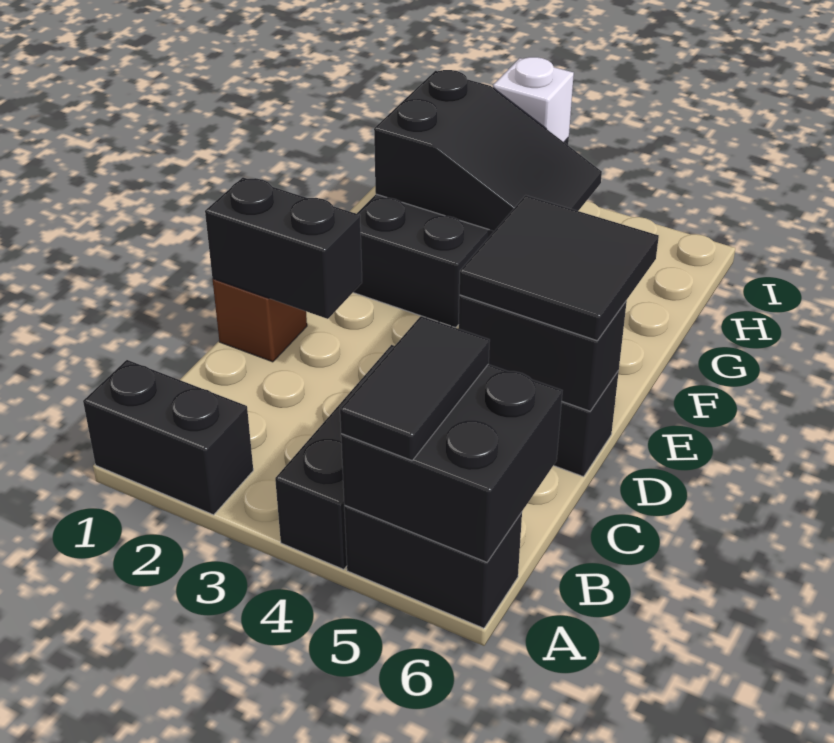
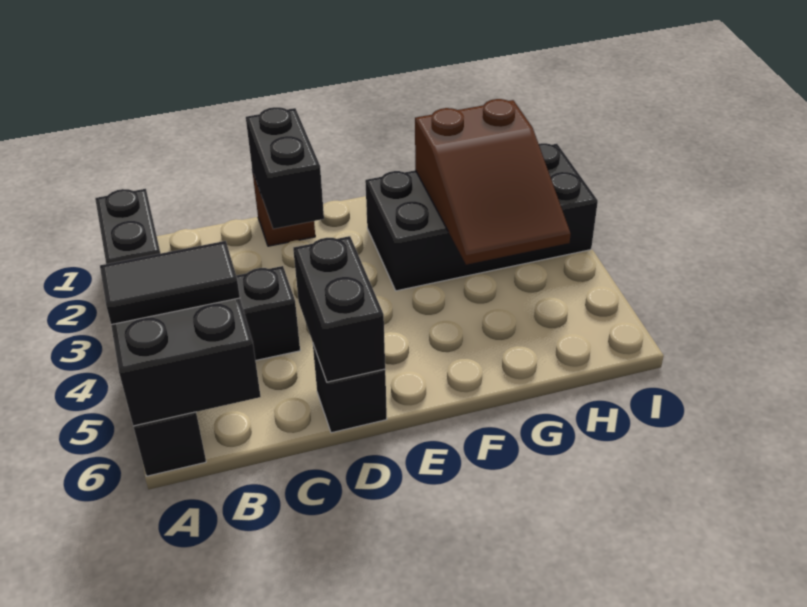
black 2x2 tile [459,195,659,341] -> none
black 2x3 slope [374,70,602,231] -> brown 2x3 slope [415,99,571,265]
white 1x1 brick [493,57,574,142] -> none

